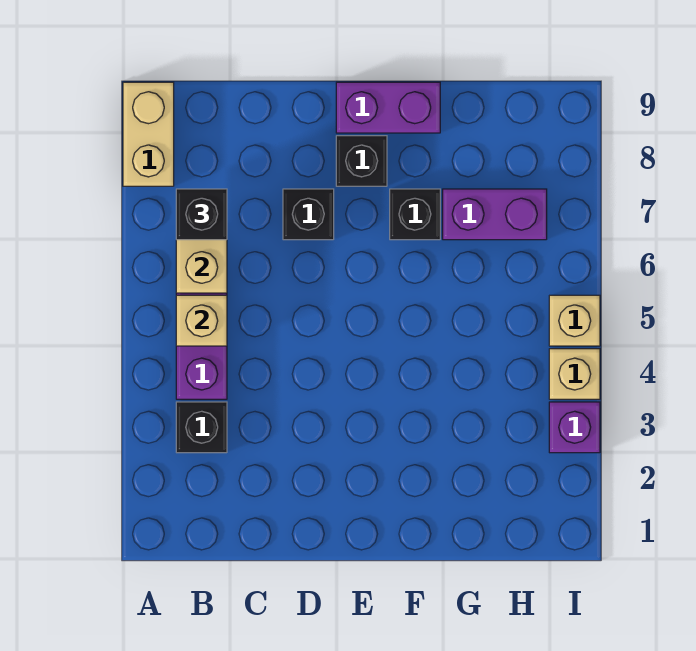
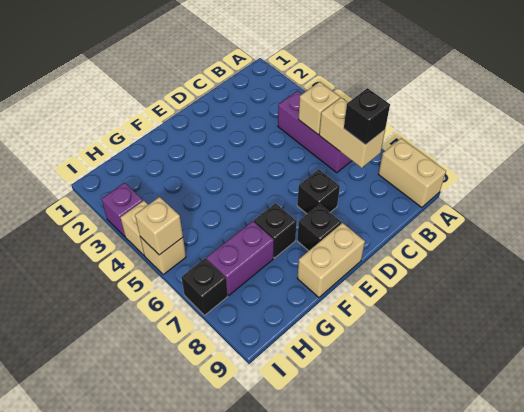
black 1x1 brick [176,402,227,453] -> black 1x1 brick moved to [182,258,227,315]
purple 1x2 brick [336,82,440,133] -> tan 1x2 brick [297,223,365,297]
none -> tan 1x1 brick [135,197,183,255]

